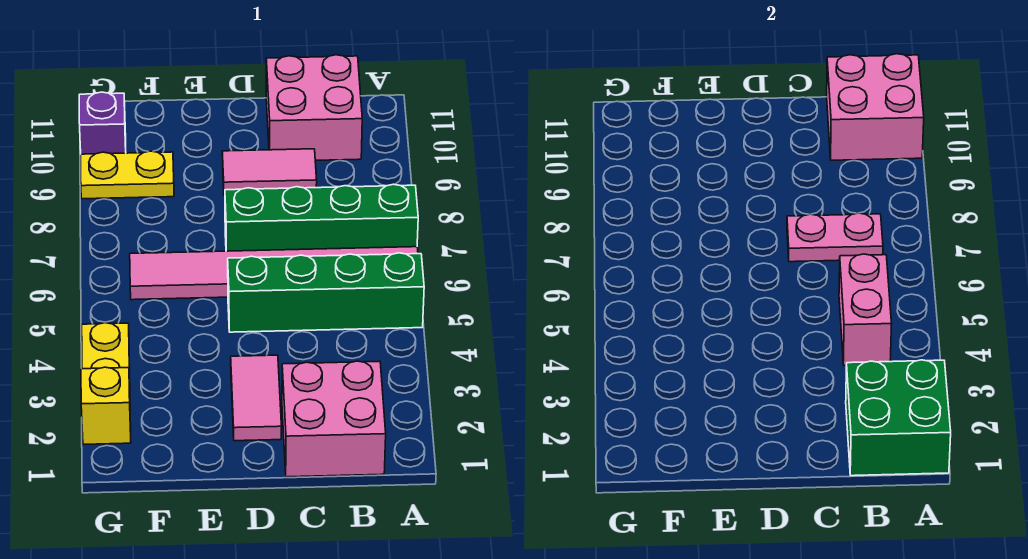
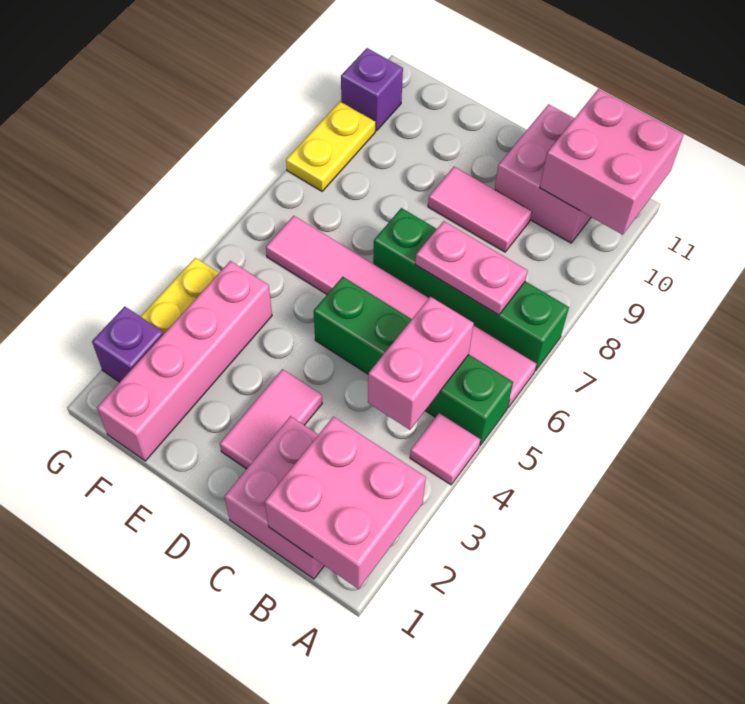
green 2x2 brick [846,360,951,476] -> pink 2x2 brick [265,417,426,589]
none -> pink 1x1 tile [410,413,480,485]
none -> pink 1x4 brick [97,261,272,461]
yellow 1x2 plate [81,151,174,199] -> yellow 1x2 plate turned to [286,101,375,191]
yellow 1x1 brick [81,367,131,444] -> purple 1x1 brick [92,306,163,382]

